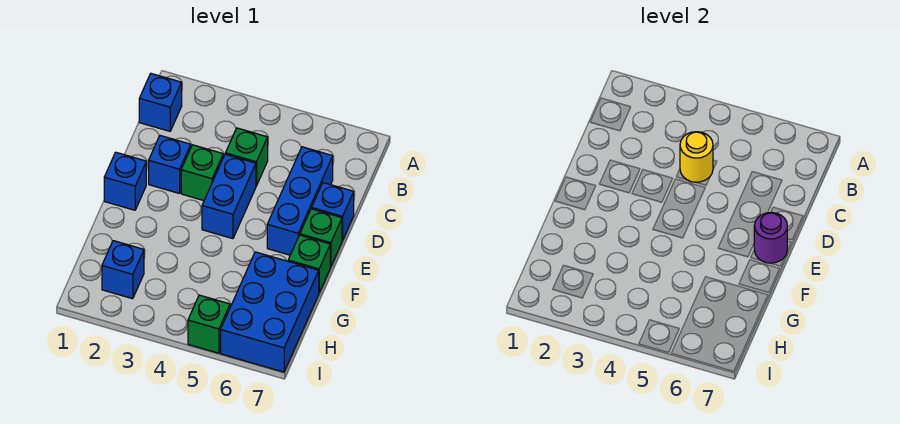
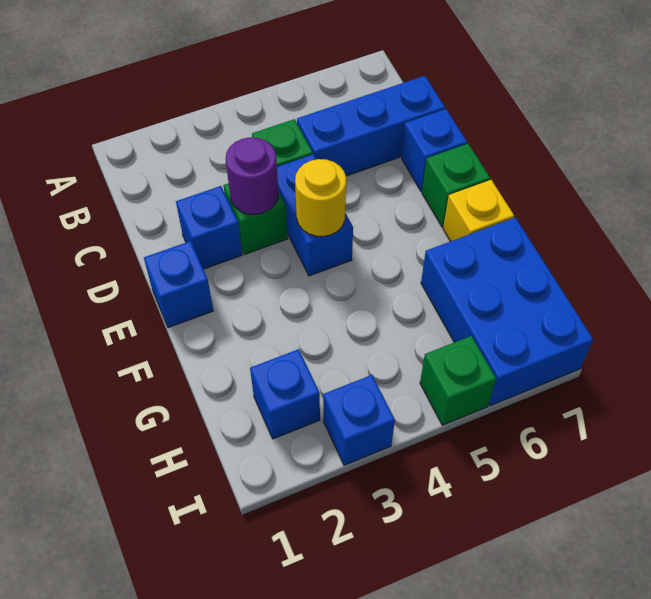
blue 1x1 brick [139,74,182,131] -> blue 1x1 brick moved to [323,375,395,465]
yellow 1x1 round brick [680,132,713,182] -> yellow 1x1 round brick moved to [295,159,346,236]
blue 1x3 brick [267,147,333,255] -> blue 1x3 brick turned to [297,76,445,176]
purple 1x1 round brick [754,212,787,263] -> purple 1x1 round brick moved to [226,137,278,214]
green 1x1 brick [288,235,330,292] -> yellow 1x1 brick [443,180,514,241]

